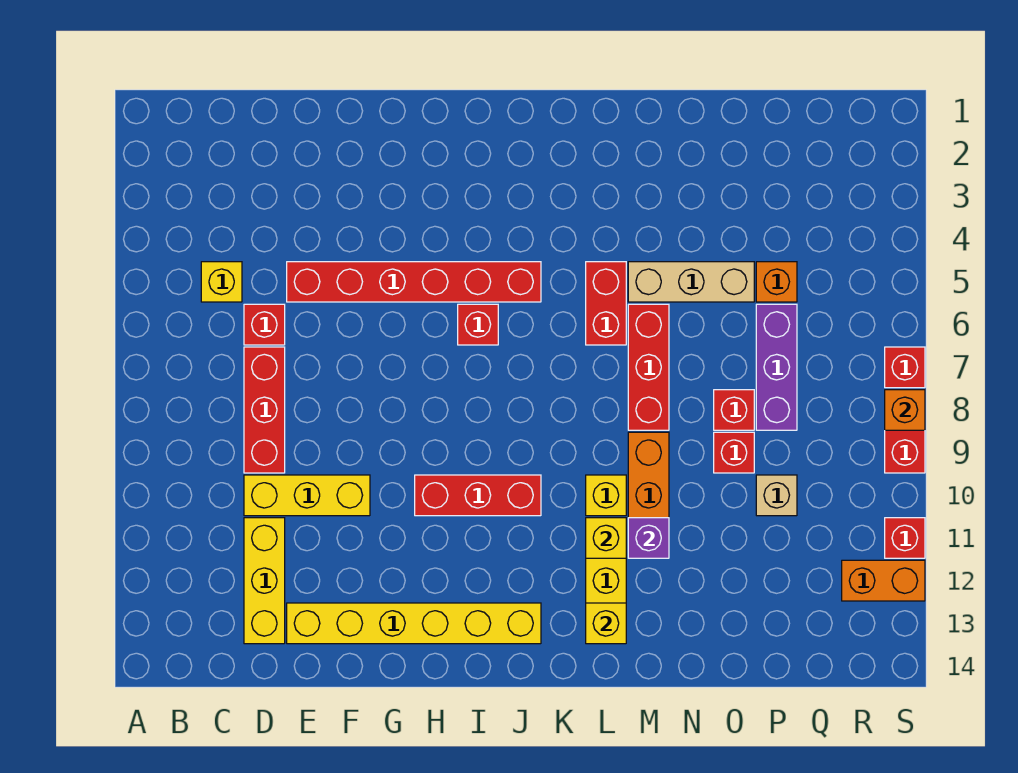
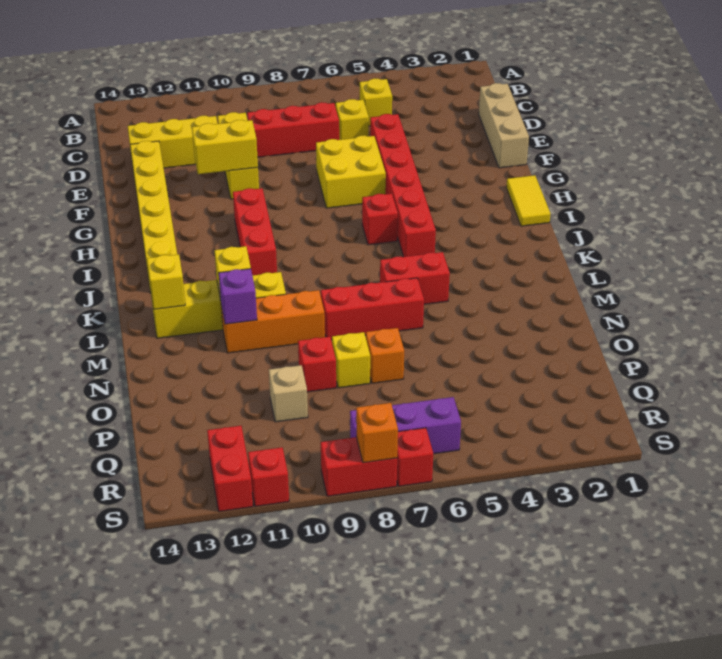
red 1x1 brick [244,304,285,345] -> yellow 1x1 brick [336,99,369,140]
none -> yellow 2x2 brick [316,136,386,208]
none -> yellow 1x2 brick [192,120,258,174]
none -> yellow 1x2 tile [506,175,550,226]
tan 1x3 brick [628,262,754,302] -> tan 1x3 brick moved to [479,83,529,168]
red 1x1 brick [714,390,754,430] -> yellow 1x1 brick [332,332,370,388]
orange 1x1 brick [756,262,797,302] -> orange 1x1 brick moved to [366,328,404,383]
purple 1x3 brick [756,304,797,430] -> purple 1x3 brick moved to [350,397,461,454]
orange 1x2 brick [842,560,925,601] -> red 1x2 brick [207,426,253,512]

